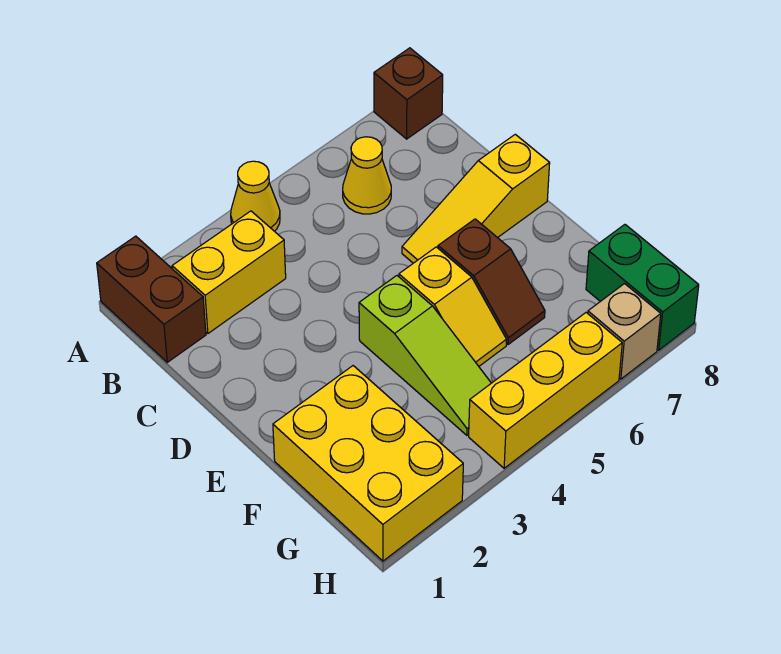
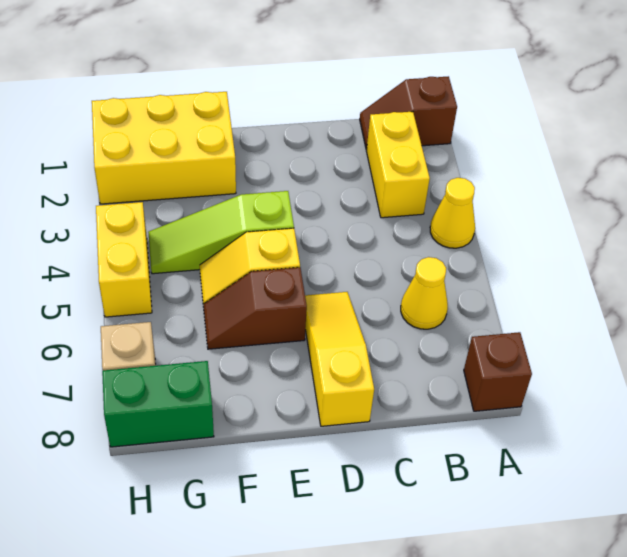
brown 1x2 brick [97,236,206,362] -> brown 1x2 slope [360,76,457,150]
yellow 1x3 brick [469,313,622,468] -> yellow 1x2 brick [96,202,152,317]

